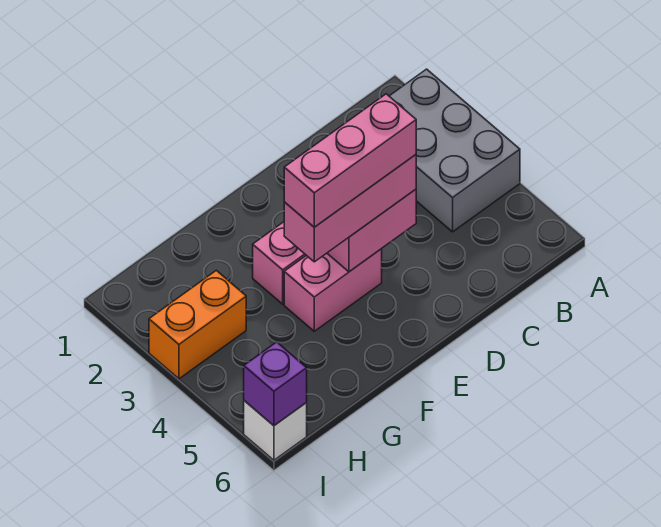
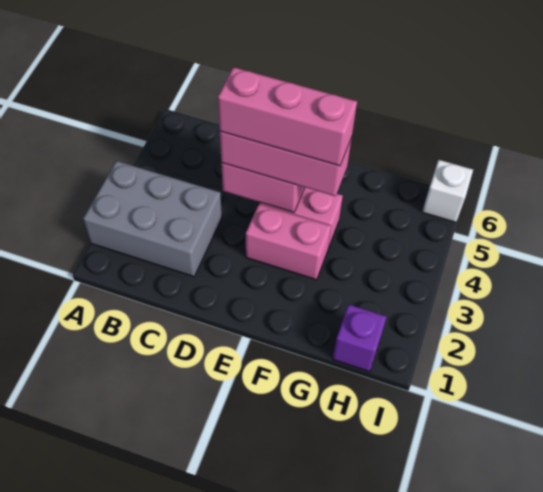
grey 2x3 brick [389,69,520,232] -> grey 2x3 brick turned to [83,161,222,277]
orange 1x2 brick [149,270,246,379] -> none
purple 1x1 brick [244,342,307,425] -> purple 1x1 brick moved to [333,304,386,372]

